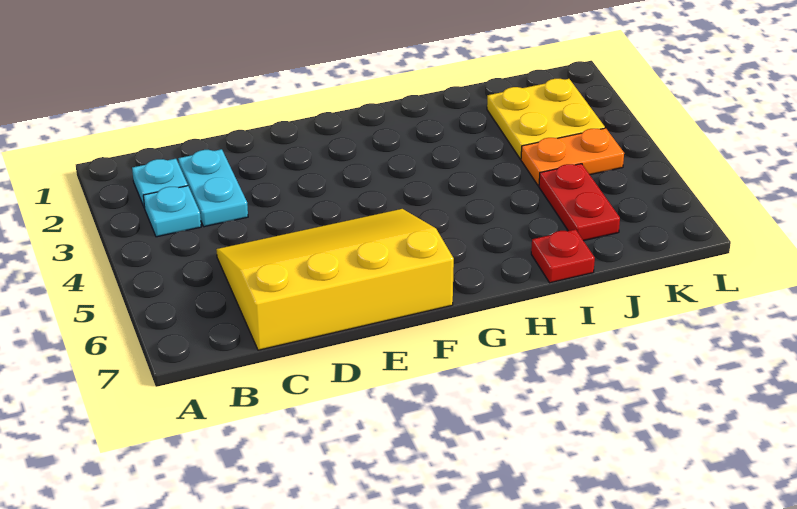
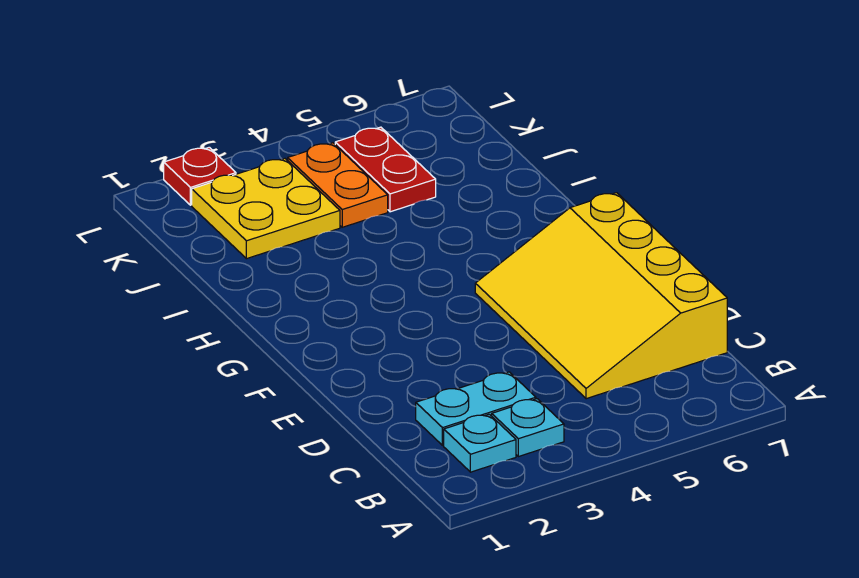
red 1x1 plate [531,229,595,283] -> red 1x1 plate moved to [164,147,236,205]
red 1x2 plate [539,164,620,241] -> red 1x2 plate turned to [335,127,436,212]

